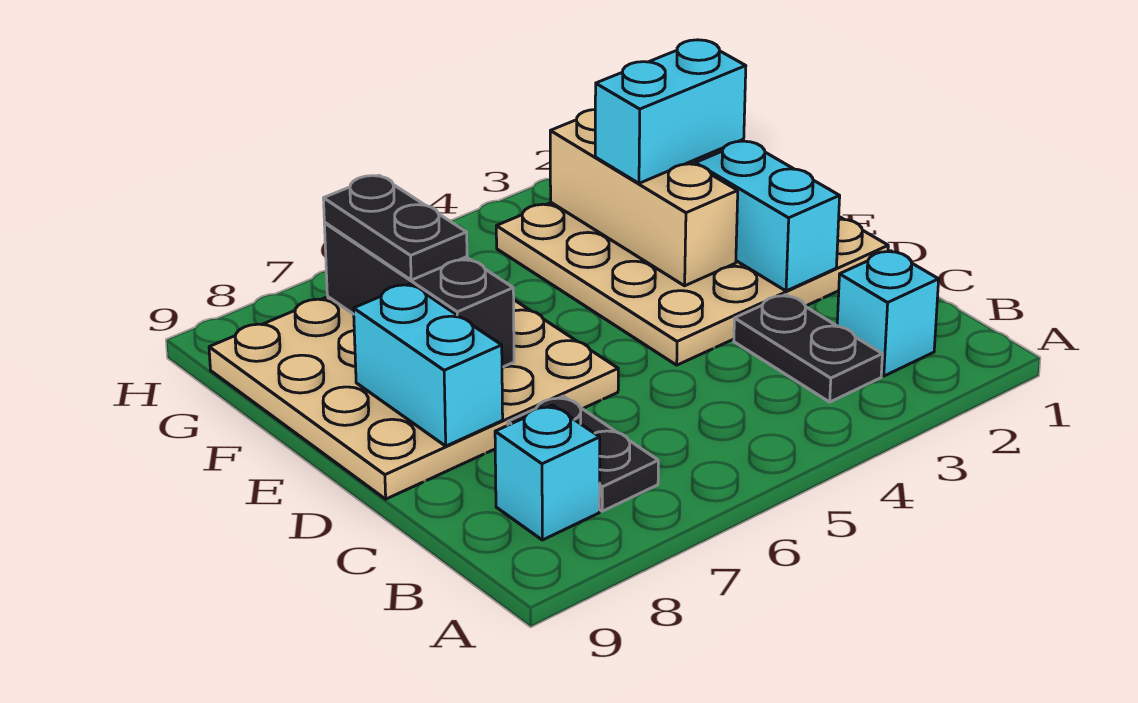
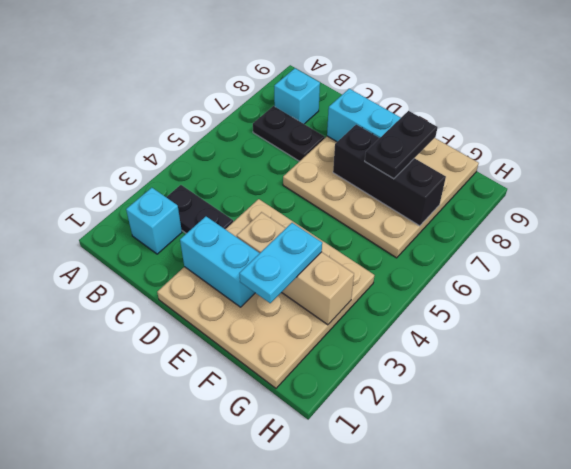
cyan 1x2 brick [595,40,746,183] -> cyan 1x2 plate [239,223,322,303]
black 1x2 plate [323,175,467,280] -> black 1x2 plate turned to [365,111,438,179]

